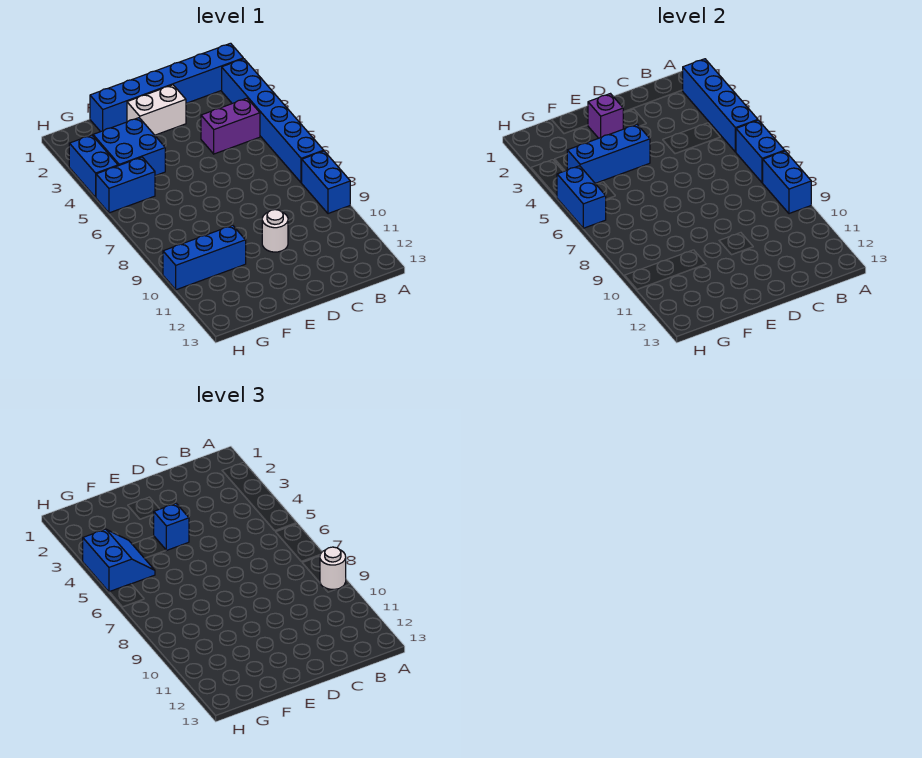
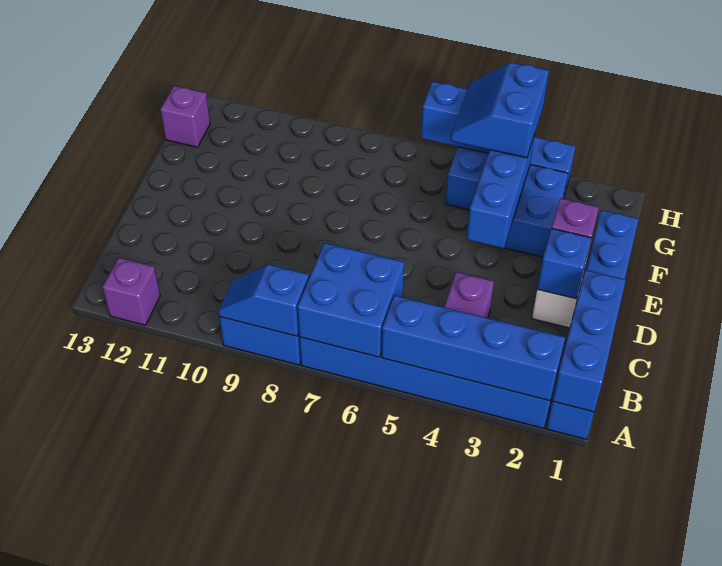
blue 1x2 brick [736,120,785,183] -> blue 2x2 brick [297,243,404,357]
blue 1x2 brick [763,151,811,214] -> blue 1x2 slope [218,265,309,336]
white 1x1 round brick [320,547,346,589] -> none
none -> purple 1x1 brick [102,258,160,325]
white 1x1 round brick [262,210,288,252] -> none
blue 1x1 brick [154,503,189,550] -> blue 1x1 brick moved to [537,228,591,299]
blue 1x3 brick [163,225,246,290] -> blue 1x3 brick moved to [553,270,626,412]
blue 2x2 slope [83,529,155,592] -> blue 2x2 slope turned to [451,63,549,158]
none -> purple 1x1 brick [160,86,210,147]

